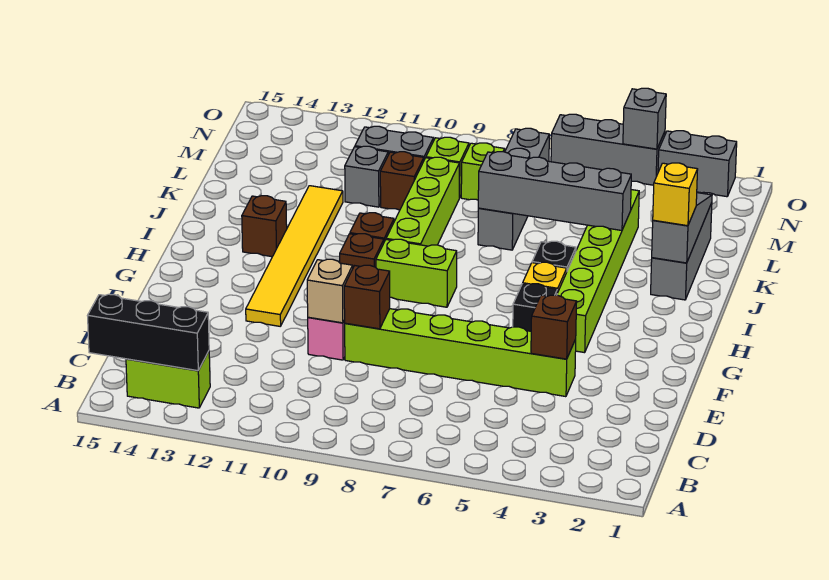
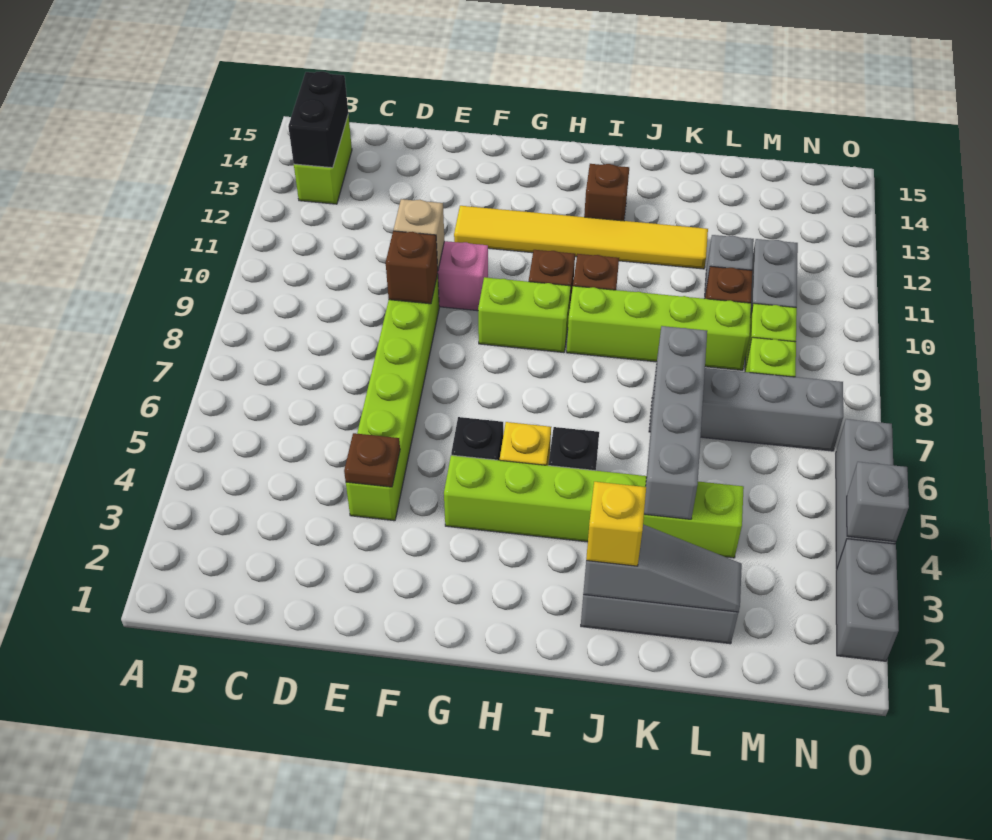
black 1x3 brick [87,294,209,371] -> black 1x2 brick [288,71,348,168]
brown 1x1 brick [531,295,577,359] -> brown 1x1 plate [344,433,400,487]
lime 1x2 brick [376,239,457,307] -> lime 1x2 brick turned to [478,277,571,352]

